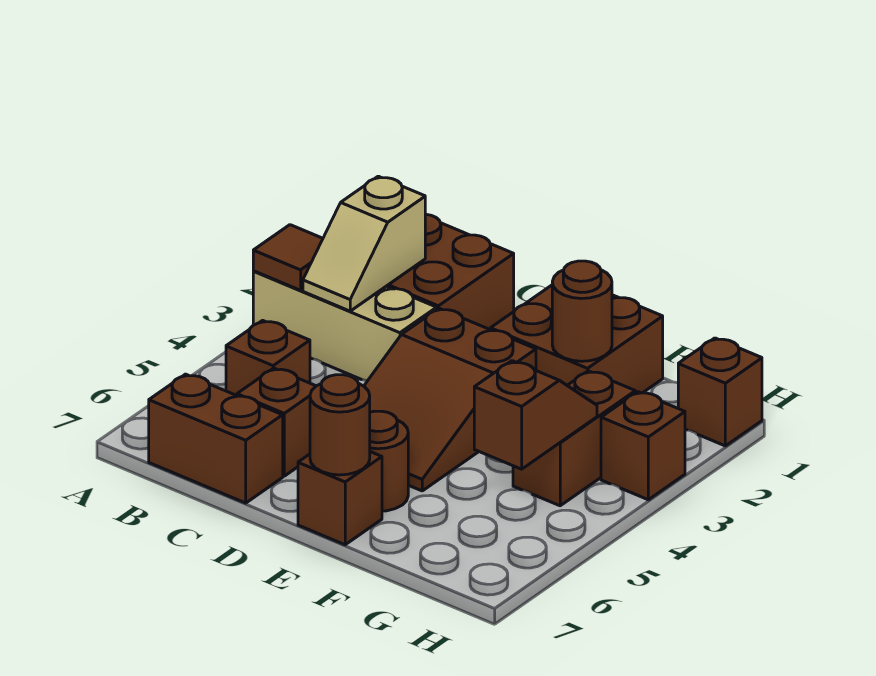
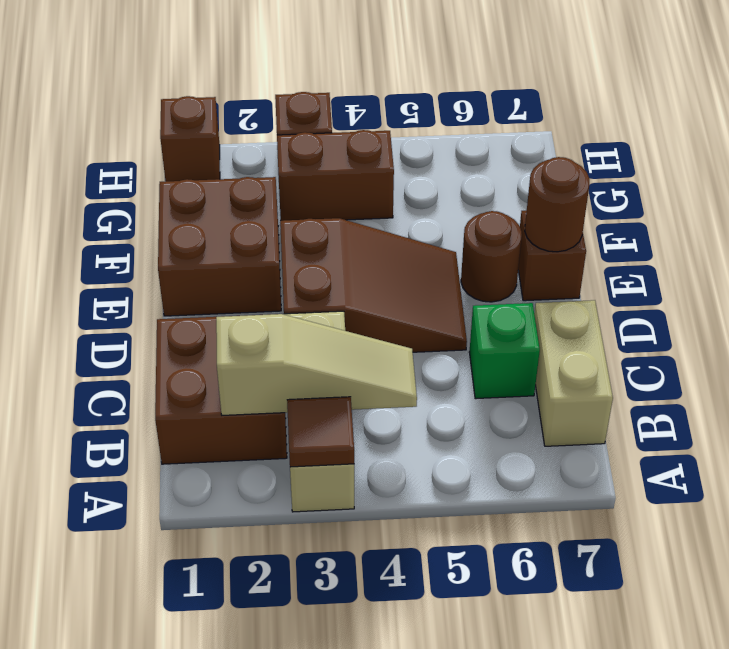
tan 1x2 slope [303,176,425,311] -> tan 1x3 slope [216,314,417,415]
brown 1x1 brick [226,320,310,396] -> none
brown 1x2 brick [149,374,283,503] -> tan 1x2 brick [534,300,613,446]
brown 1x1 brick [237,368,316,476] -> green 1x1 brick [469,303,540,399]
brown 1x1 round brick [552,261,612,361] -> none
brown 1x2 slope [474,361,597,469] -> none

